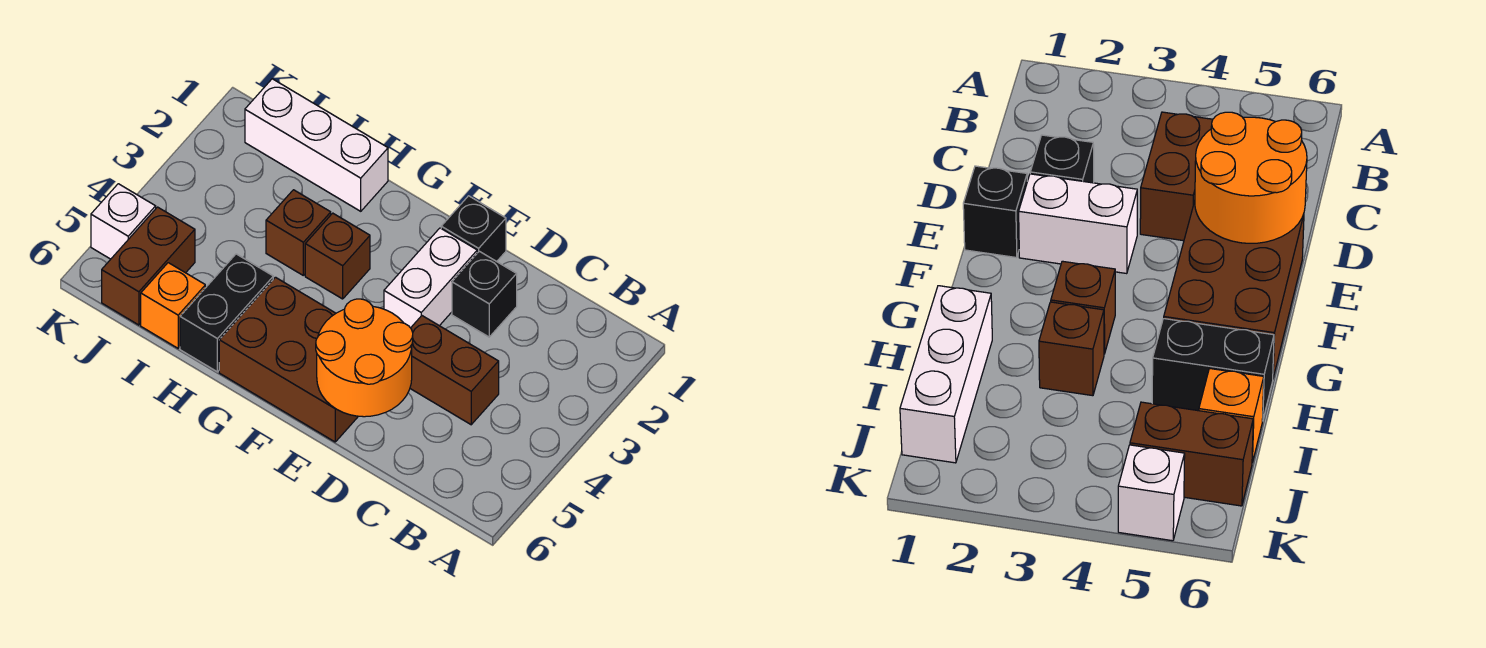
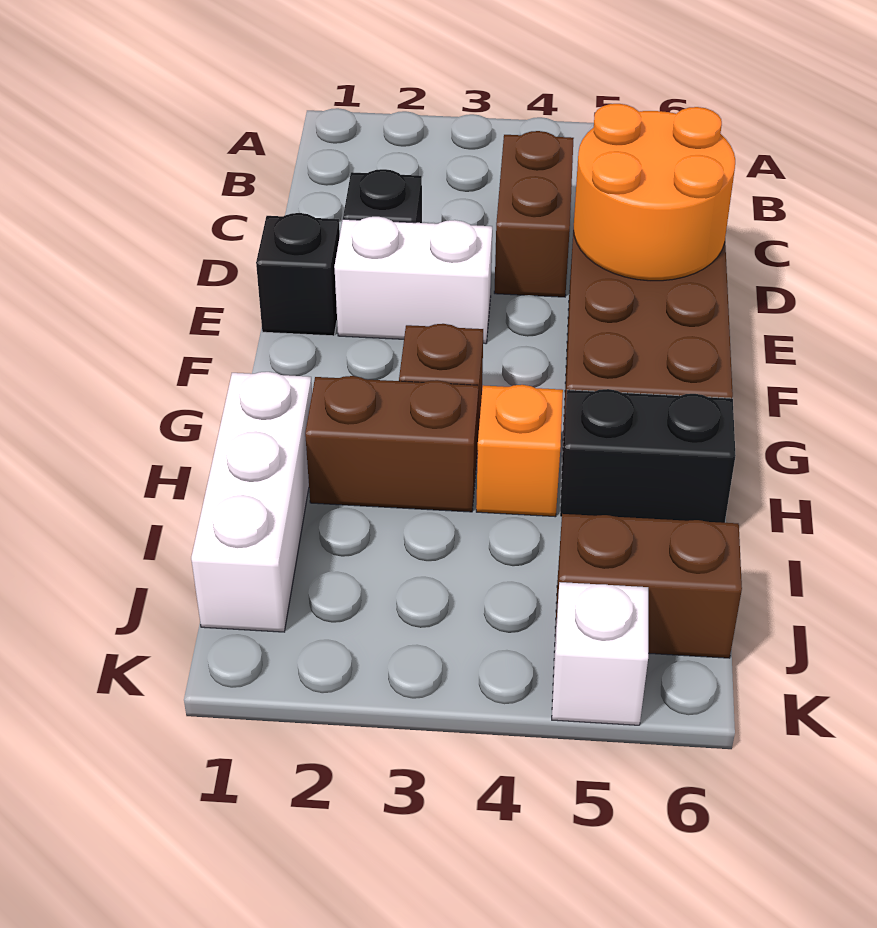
brown 1x1 brick [266,190,331,275] -> brown 1x2 brick [305,376,479,512]
orange 1x1 brick [141,263,205,348] -> orange 1x1 brick moved to [476,385,563,517]

